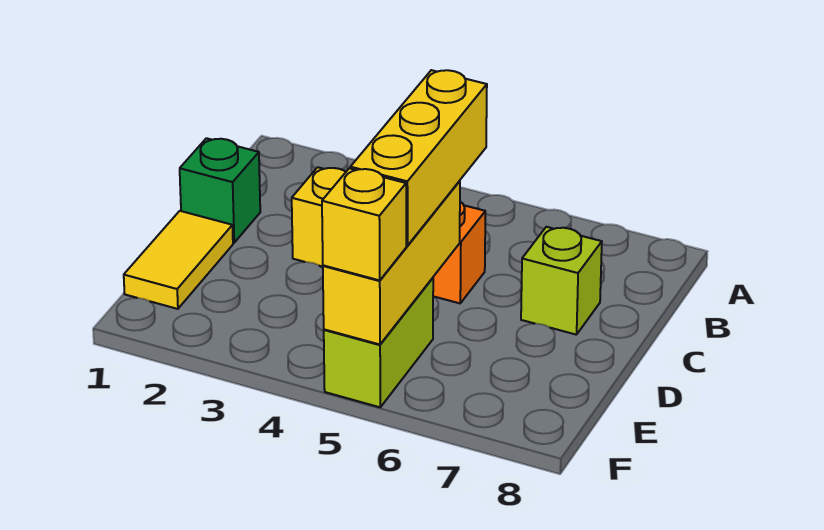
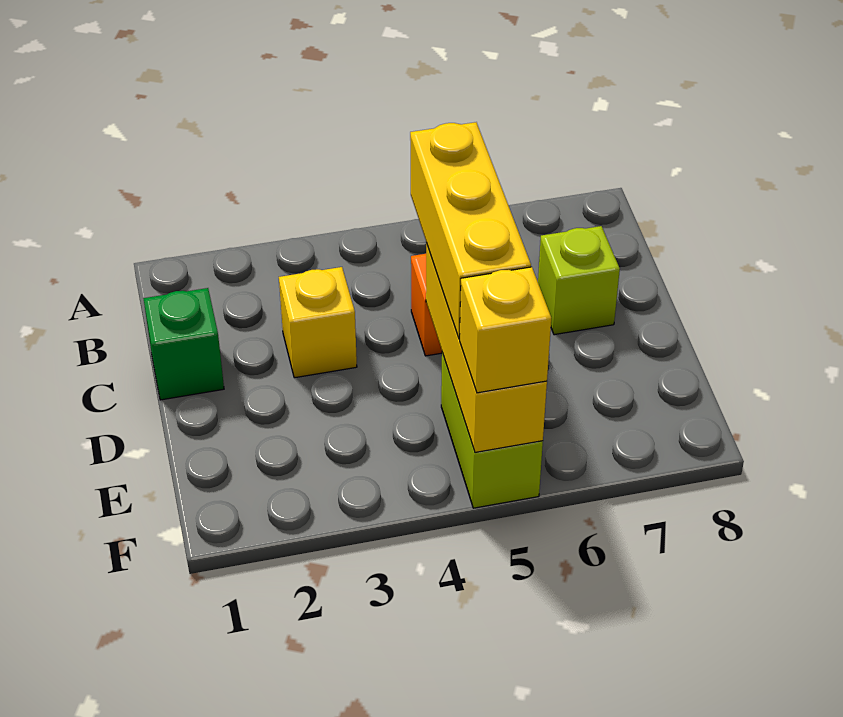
yellow 1x2 tile [124,211,233,309] -> none

